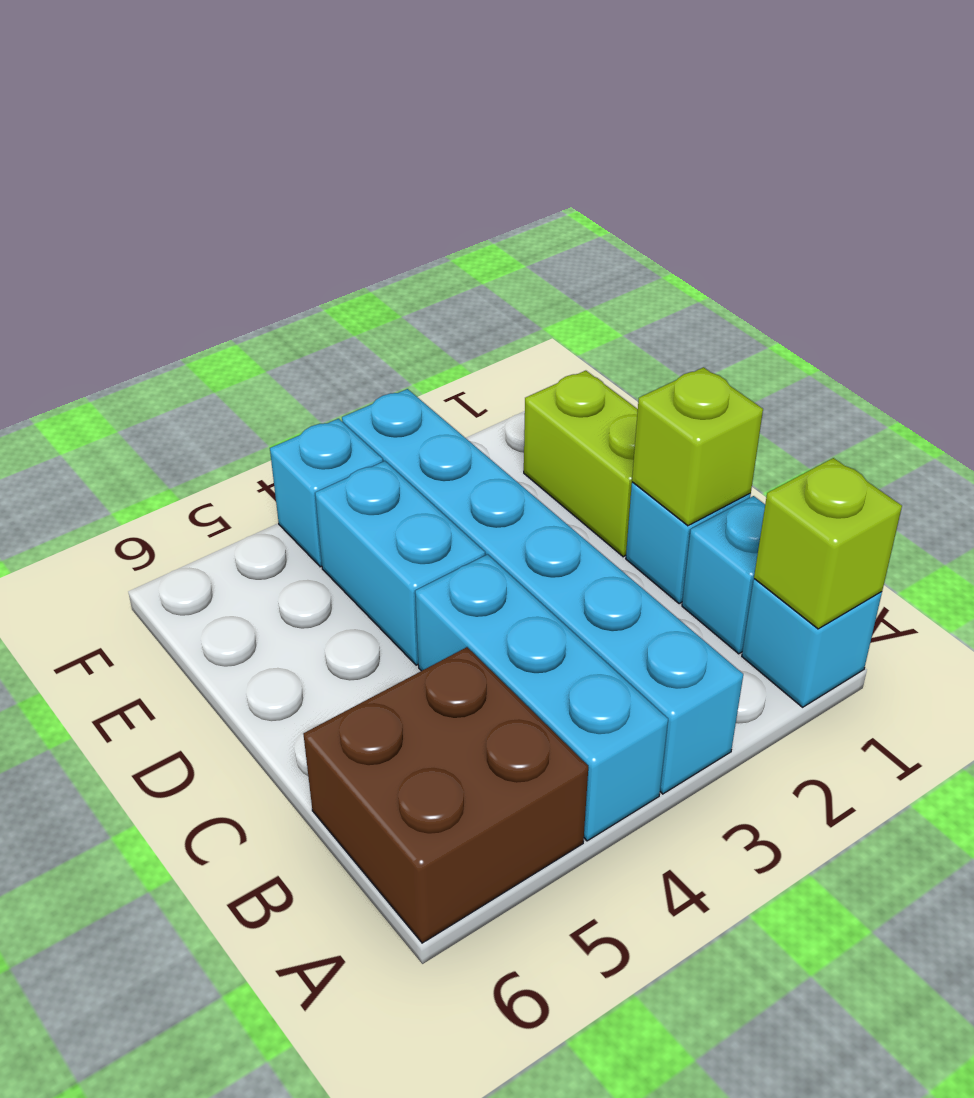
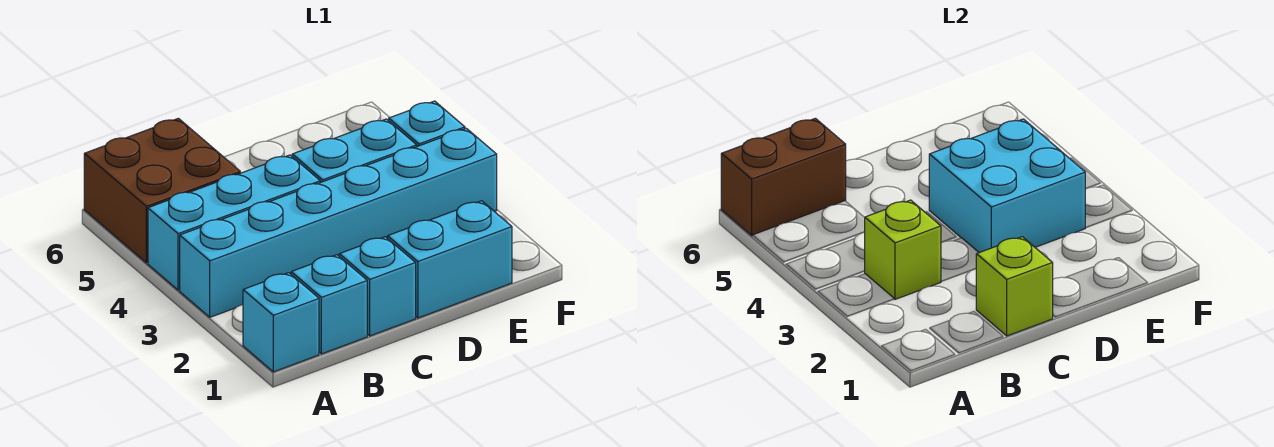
lime 1x1 brick [754,458,902,629] -> lime 1x1 brick moved to [865,200,941,299]
none -> brown 1x2 brick [721,118,846,235]
lime 1x2 brick [524,371,638,557] -> cyan 1x2 brick [388,201,512,318]
none -> cyan 2x2 brick [929,119,1085,253]

